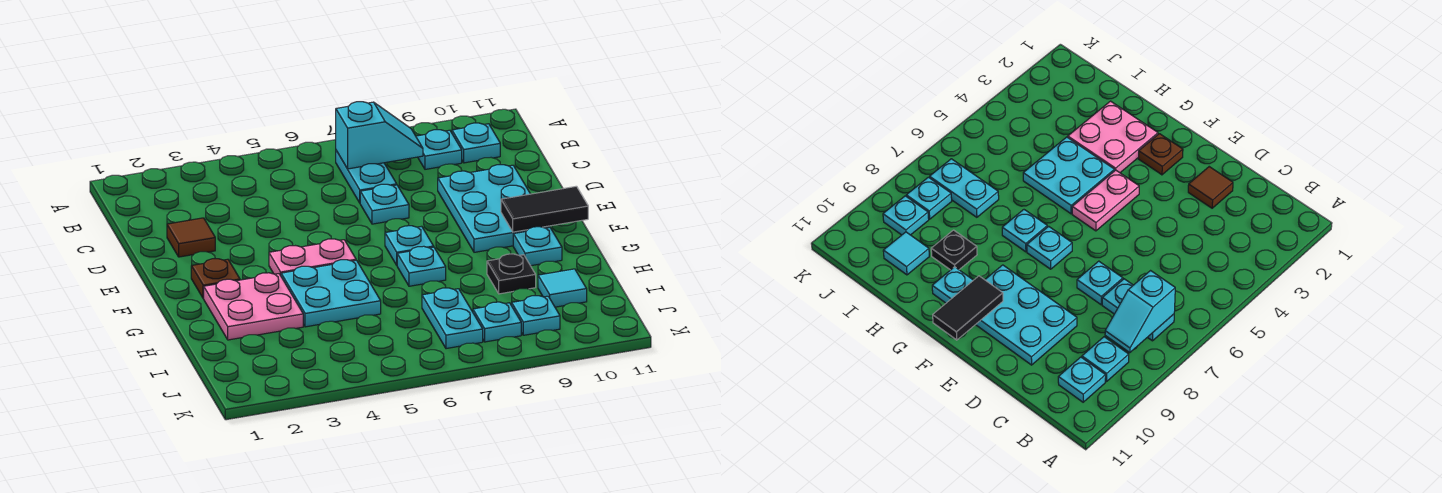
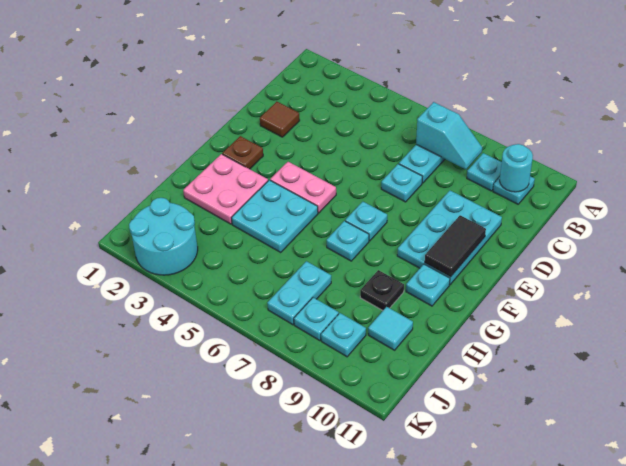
none -> cyan 1x1 round brick [500,144,533,192]
black 1x2 tile [501,186,588,232] -> black 1x2 tile turned to [425,215,486,277]
none -> cyan 2x2 round brick [129,198,198,275]

